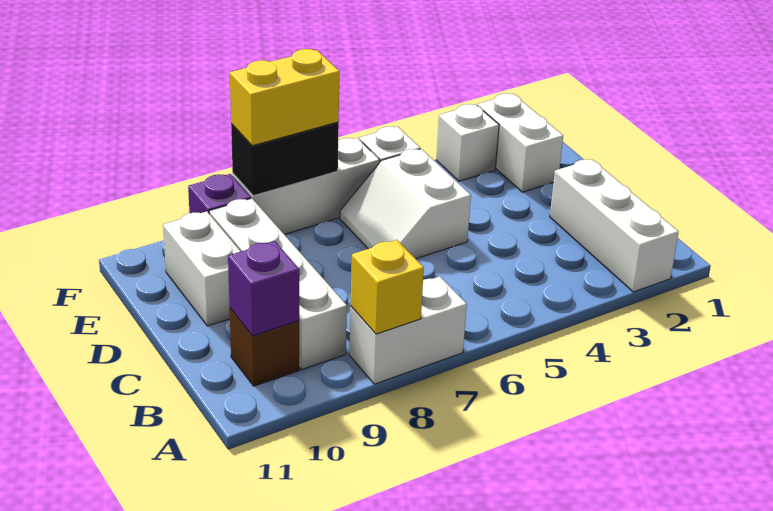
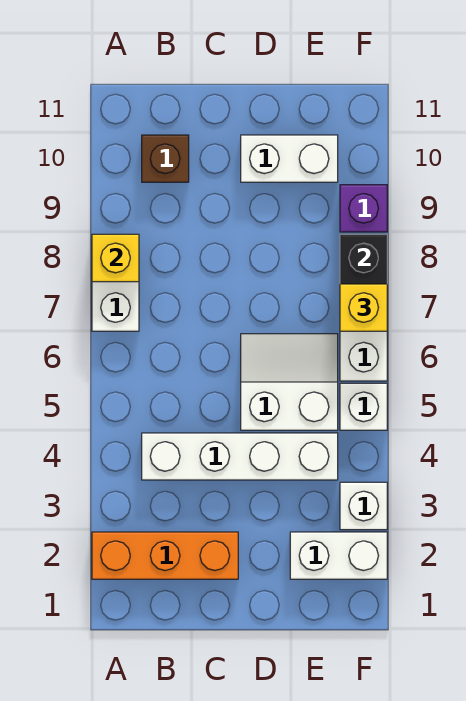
white 1x3 brick [550,159,678,292] -> orange 1x3 brick [92,532,238,579]
white 1x4 brick [209,198,347,369] -> white 1x4 brick moved to [142,433,338,480]
purple 1x1 brick [228,241,299,336] -> none
yellow 1x2 brick [230,49,339,146] -> yellow 1x1 brick [340,284,387,331]

